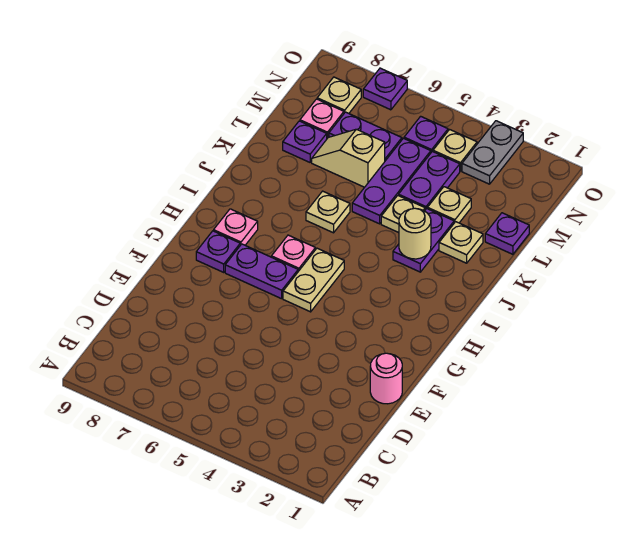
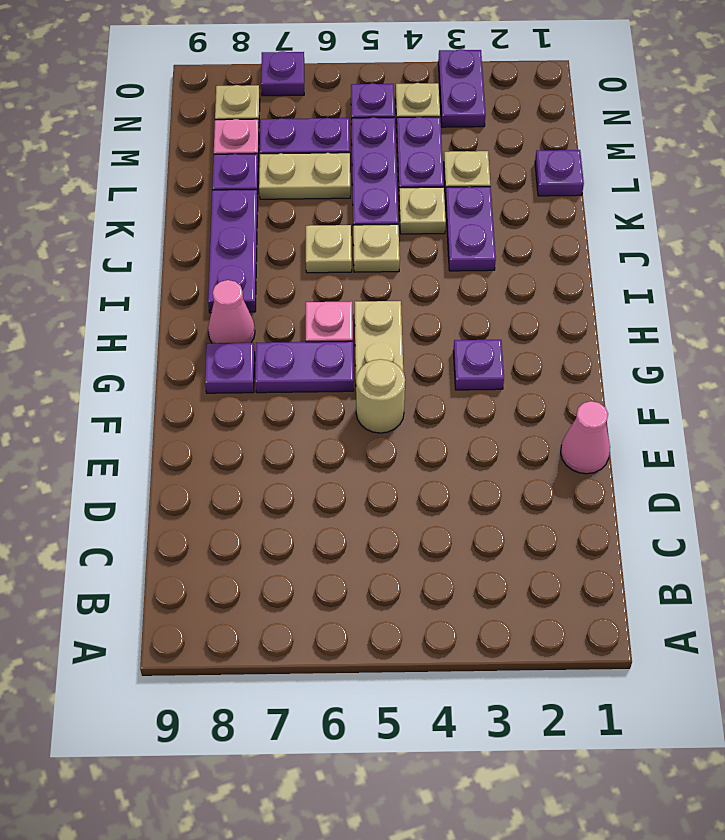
pink 1x1 round brick [370,353,402,404] -> pink 1x1 cone [561,401,610,474]
none -> purple 1x1 plate [453,340,504,390]
pink 1x1 plate [214,209,258,245] -> pink 1x1 cone [208,280,255,343]
none -> purple 1x3 plate [208,189,258,313]
tan 1x1 round brick [399,208,431,259] -> tan 1x1 round brick moved to [356,359,405,433]
tan 1x1 plate [439,222,483,263] -> tan 1x1 plate moved to [353,224,400,272]
tan 1x2 slope [312,129,385,187] -> tan 1x2 plate [259,153,350,199]
grey 1x2 plate [462,121,523,184] -> purple 1x2 plate [438,49,486,127]

